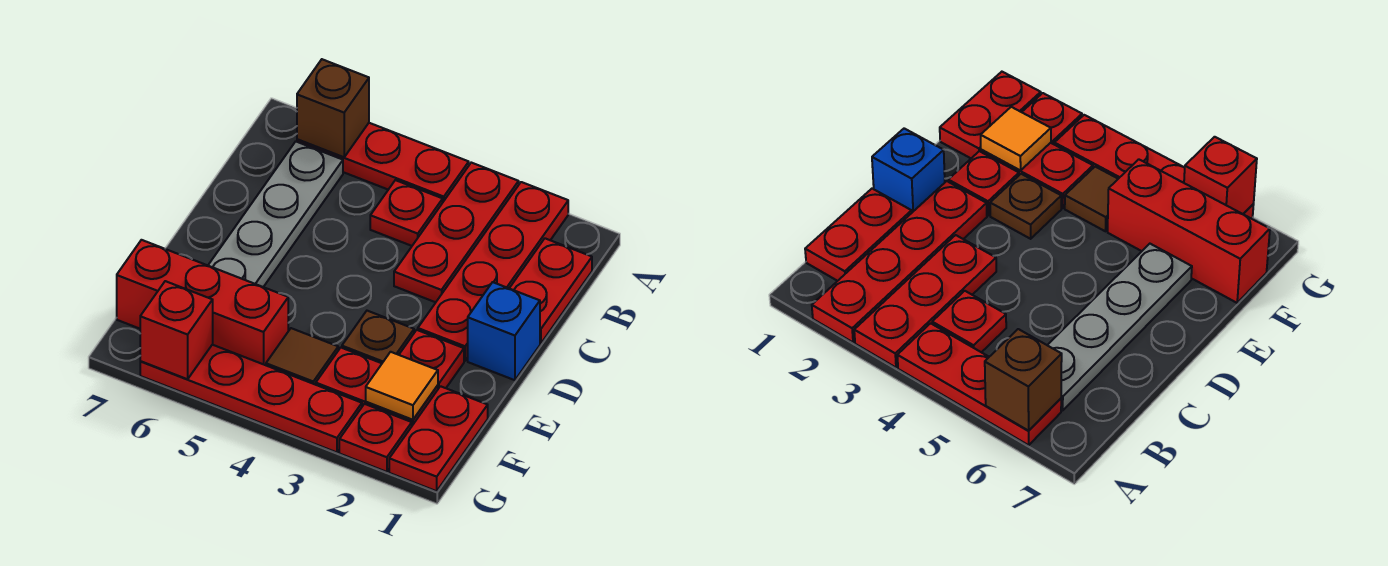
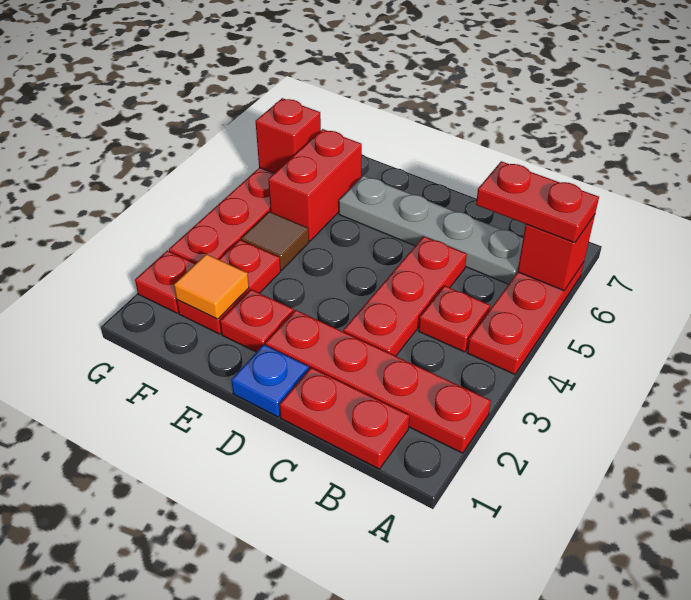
red 1x3 plate [394,163,519,302] -> red 1x3 plate turned to [343,236,467,356]
brown 1x1 brick [297,59,369,157] -> red 1x1 brick [518,215,595,291]
blue 1x1 brick [468,282,540,380] -> blue 1x1 plate [231,345,309,417]
brown 1x1 plate [342,311,414,363] -> none
red 1x2 plate [389,386,488,491] -> red 1x2 plate moved to [476,161,599,243]
red 1x3 brick [117,240,288,365] -> red 1x2 brick [268,129,362,241]

